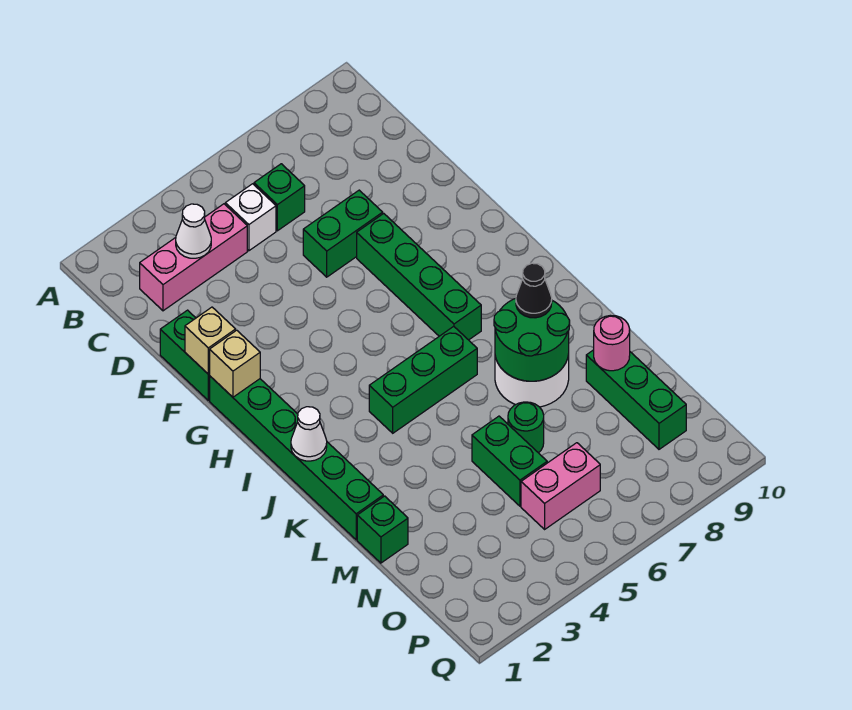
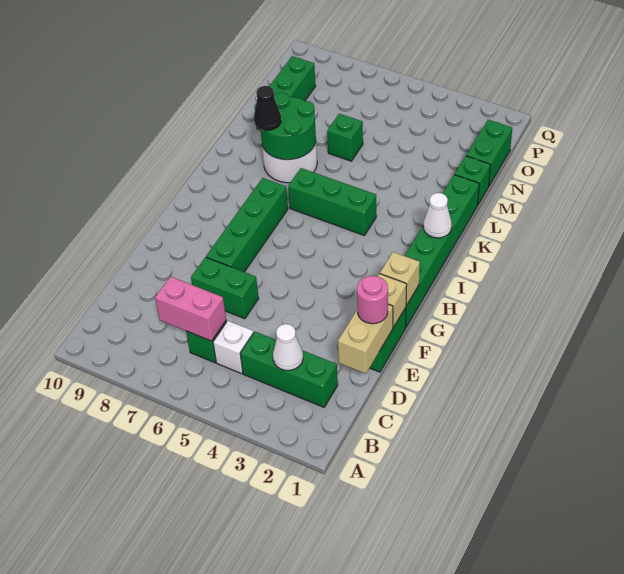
pink 1x3 brick [140,204,247,311] -> green 1x3 brick [240,332,338,407]
none -> tan 1x2 brick [338,304,393,374]
green 1x2 brick [472,416,547,506] -> green 1x2 brick moved to [466,120,512,186]
green 1x1 round brick [508,402,544,453] -> green 1x1 brick [327,114,363,161]
pink 1x1 round brick [594,315,630,371] -> pink 1x1 round brick moved to [357,276,388,324]
pink 1x2 brick [521,443,600,529] -> pink 1x2 brick moved to [155,277,226,341]

